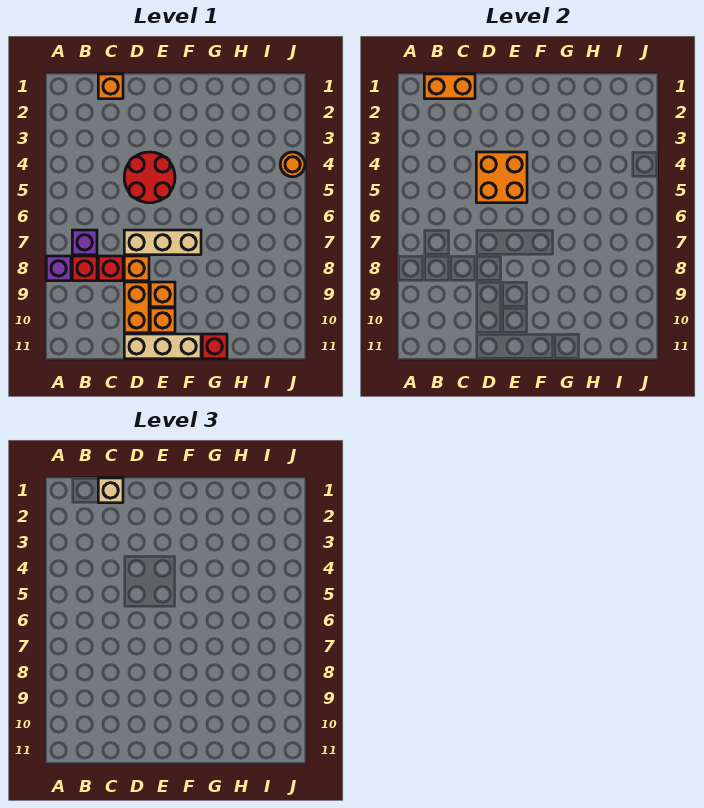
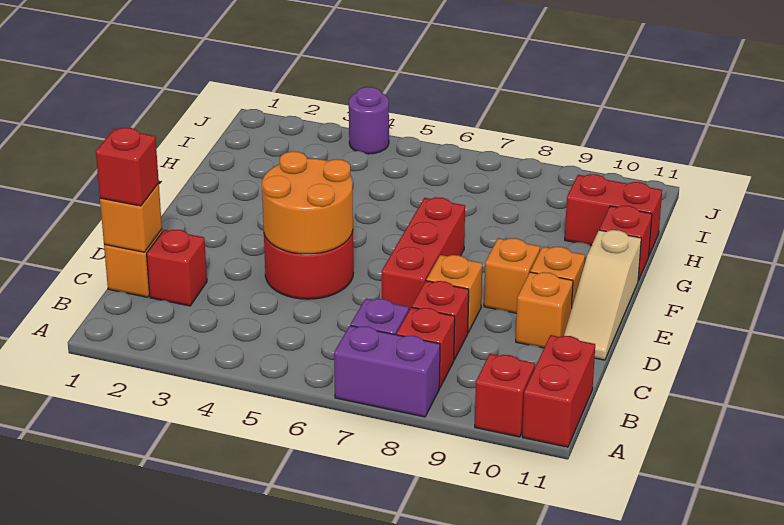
purple 1x1 brick [46,256,71,281] -> purple 1x2 brick [334,326,440,417]
none -> red 1x1 brick [475,354,535,437]
none -> red 1x2 brick [522,335,595,447]
orange 1x2 brick [424,74,475,99] -> orange 1x1 brick [100,183,162,252]
tan 1x1 brick [98,478,123,503] -> red 1x1 brick [96,128,159,206]
none -> red 1x1 brick [147,230,207,306]
orange 2x2 brick [476,152,527,203] -> orange 2x2 round brick [262,151,353,254]
tan 1x3 brick [124,230,201,255] -> red 1x3 brick [382,197,465,310]
orange 1x2 brick [124,282,149,333] -> orange 1x1 brick [516,272,573,348]
tan 1x3 brick [124,334,201,359] -> tan 1x3 slope [564,230,641,360]
none -> red 1x2 brick [565,174,662,255]
orange 1x1 round brick [280,152,305,177] -> purple 1x1 round brick [349,87,389,154]

